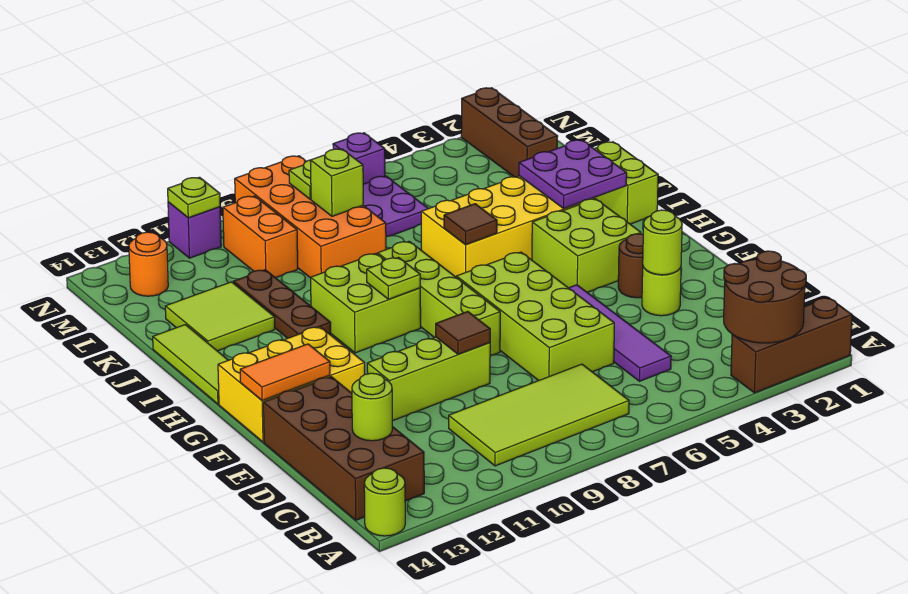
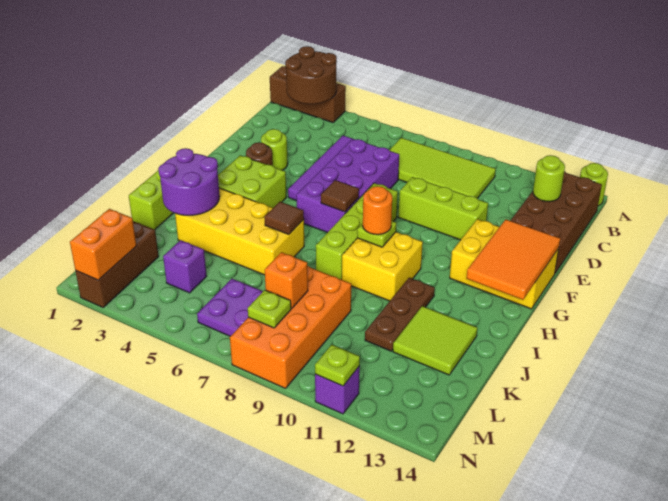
lime 2x4 brick [457,252,614,381] -> purple 2x4 brick [296,139,399,233]
lime 1x1 round brick [643,210,682,275] -> none
brown 1x1 tile [436,311,490,354] -> brown 1x1 tile moved to [321,180,359,212]
orange 1x2 tile [240,344,330,401] -> orange 2x3 tile [467,219,560,300]
lime 2x2 brick [311,254,421,353] -> yellow 2x2 brick [342,232,423,301]
lime 1x3 tile [153,325,228,404] -> none
purple 2x2 plate [519,140,627,209] -> purple 2x2 round brick [158,148,220,215]
lime 1x1 brick [310,149,363,216] -> orange 1x1 brick [265,252,308,309]
orange 1x2 brick [223,196,298,278] -> orange 1x2 brick moved to [70,209,136,280]
orange 1x1 round brick [129,232,168,296] -> orange 1x1 round brick moved to [363,186,392,235]
purple 1x1 brick [333,133,385,184] -> purple 1x1 brick moved to [163,240,207,293]

